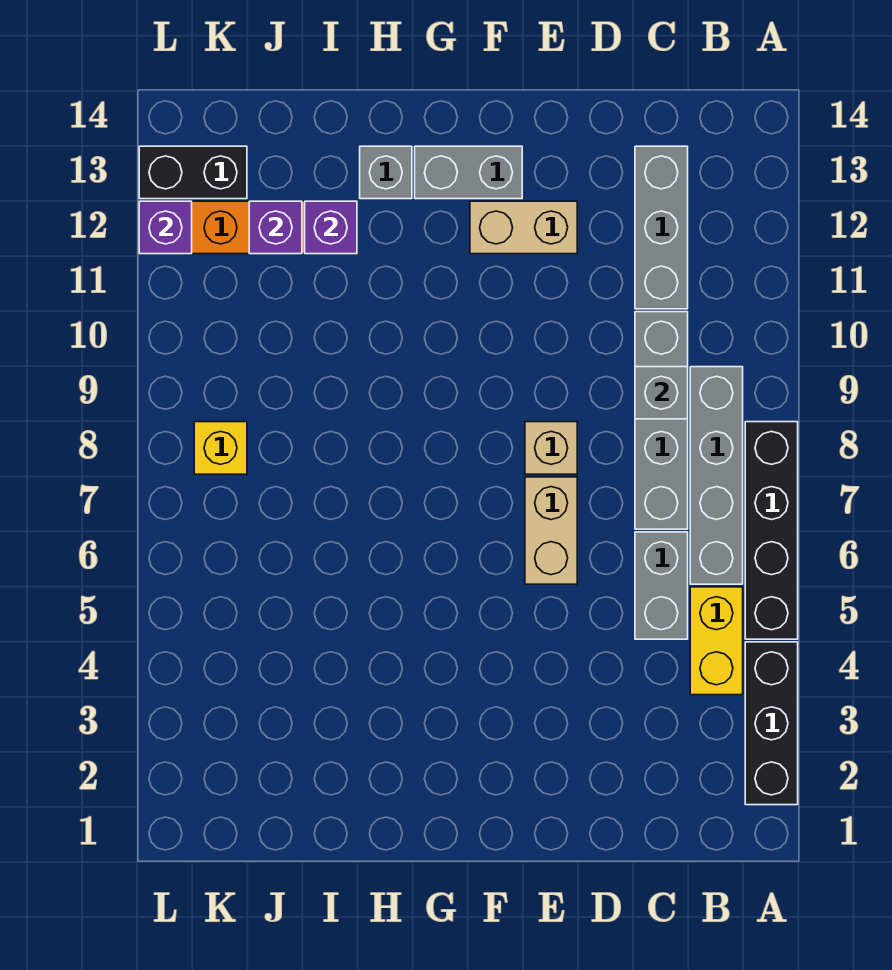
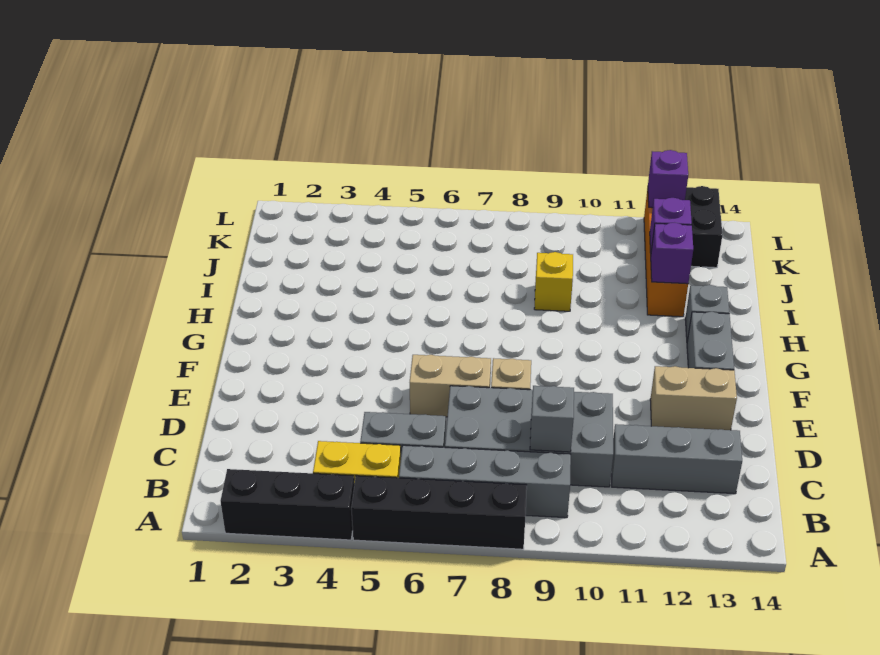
grey 1x4 brick [635,312,688,529] -> grey 2x4 brick [445,386,613,487]
tan 1x2 brick [470,201,577,254] -> tan 1x2 brick turned to [650,366,737,430]
yellow 1x1 brick [194,422,247,474] -> yellow 1x1 brick moved to [534,252,573,311]

